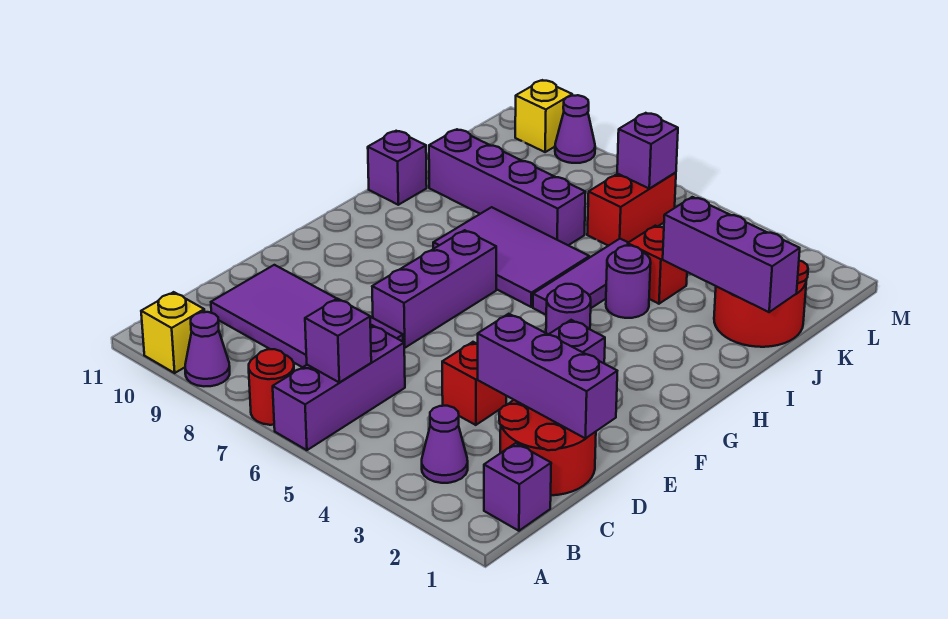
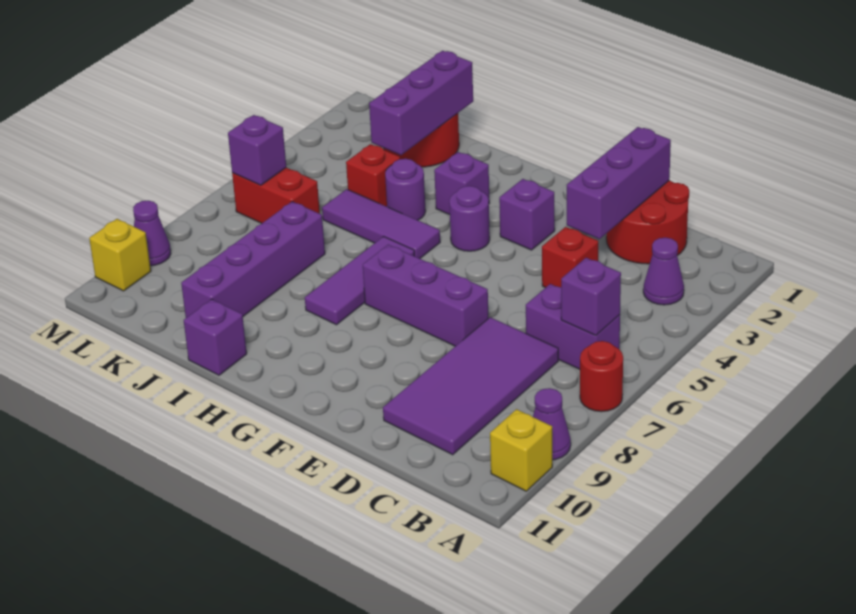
purple 1x3 brick [273,325,405,450] -> purple 1x2 brick [526,284,620,369]
purple 1x1 brick [484,443,551,531] -> purple 1x1 brick moved to [434,152,489,215]
purple 2x3 tile [433,207,589,307] -> purple 1x3 tile [305,236,414,325]

